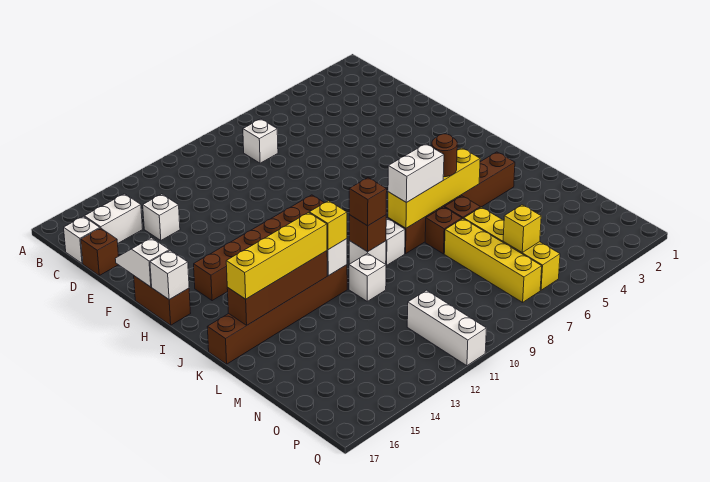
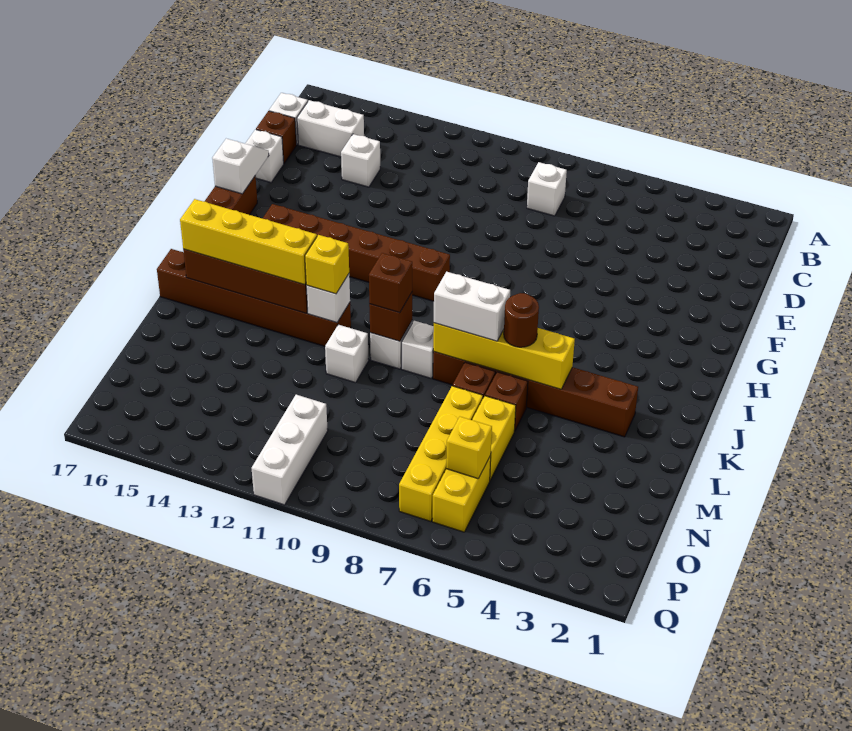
white 1x1 brick [150,250,189,300] -> white 1x1 brick moved to [245,130,284,183]

